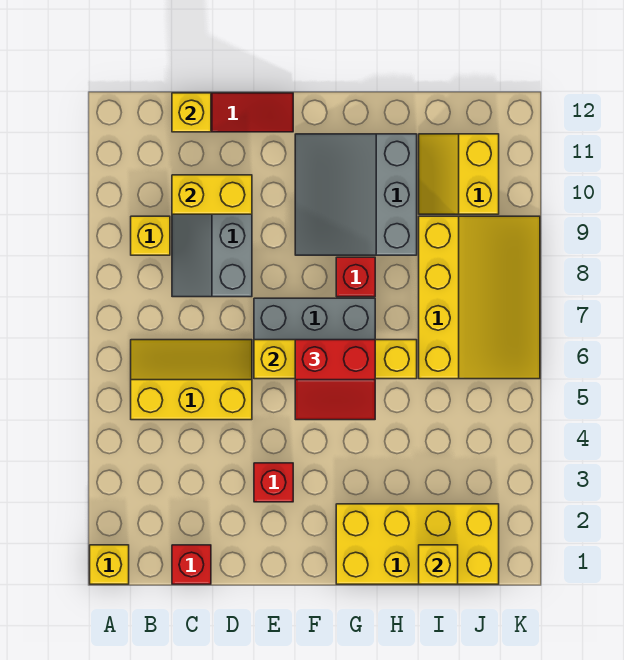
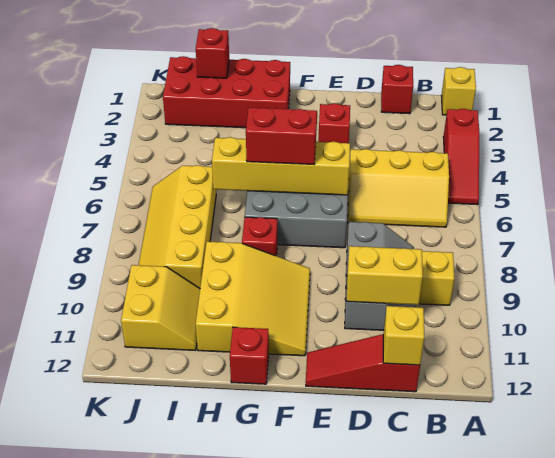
none -> red 1x3 slope [443,109,479,205]
grey 3x3 slope [295,134,417,255] -> yellow 3x3 slope [196,241,310,356]
yellow 2x4 brick [336,504,499,584] -> red 2x4 brick [163,56,290,128]
none -> red 1x1 brick [230,327,269,384]
yellow 1x1 brick [419,545,458,584] -> red 1x1 brick [196,28,229,78]
yellow 3x4 slope [419,216,540,379] -> yellow 2x4 slope [139,165,216,288]

